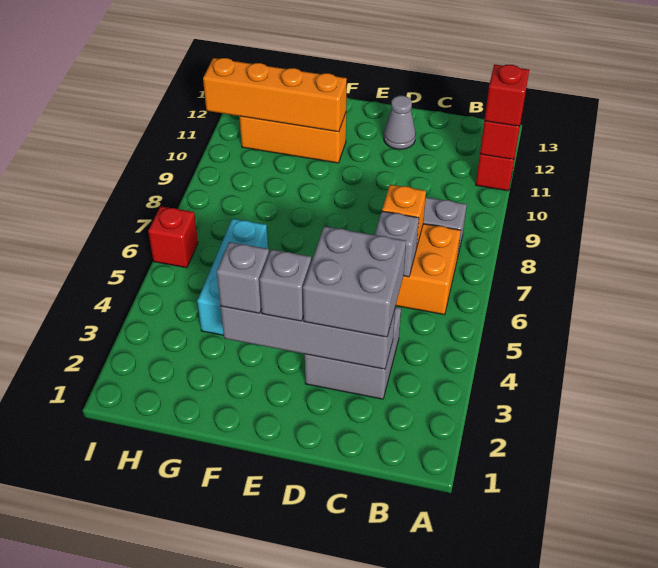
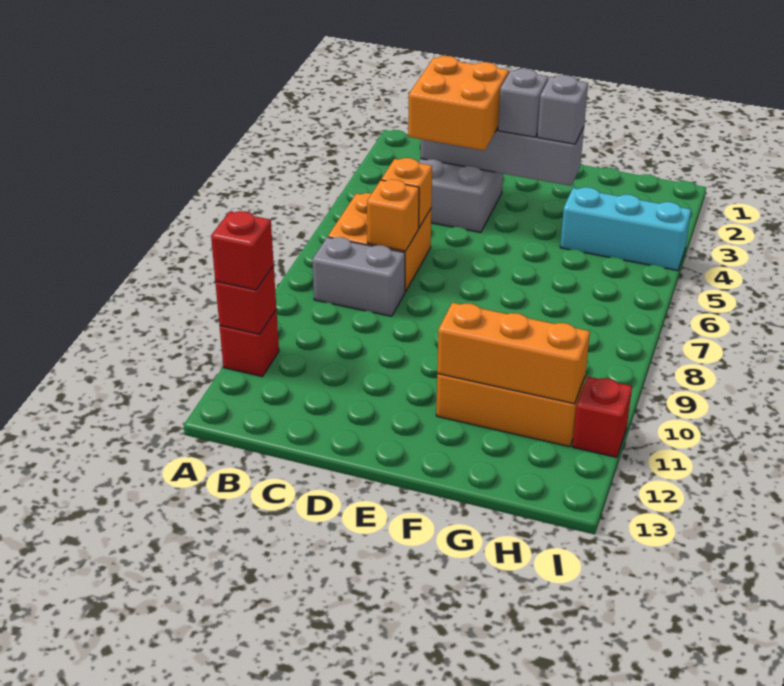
grey 2x2 brick [303,226,406,337] -> orange 2x2 brick [408,56,509,151]
grey 1x1 brick [375,211,419,277] -> orange 1x1 brick [381,158,432,228]
grey 1x1 cone [384,96,416,149] -> none
orange 1x4 brick [203,58,347,132] -> orange 1x3 brick [437,303,590,404]
cyan 1x3 brick [197,219,268,335] -> cyan 1x3 brick turned to [560,187,691,270]
red 1x1 brick [148,206,198,268] -> red 1x1 brick moved to [572,377,632,457]

